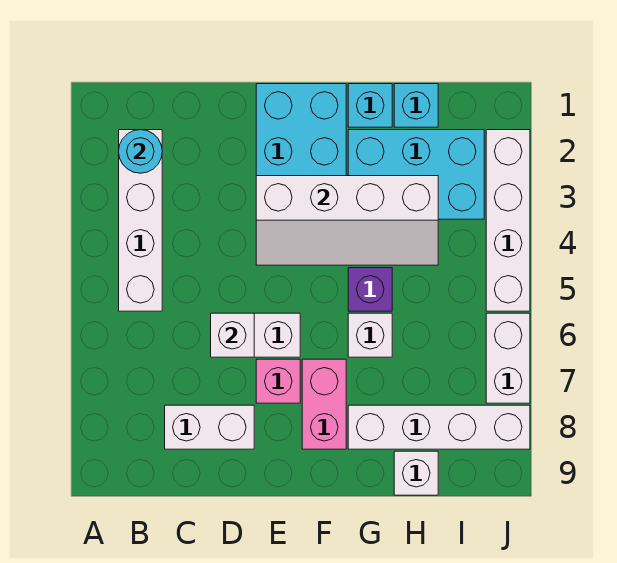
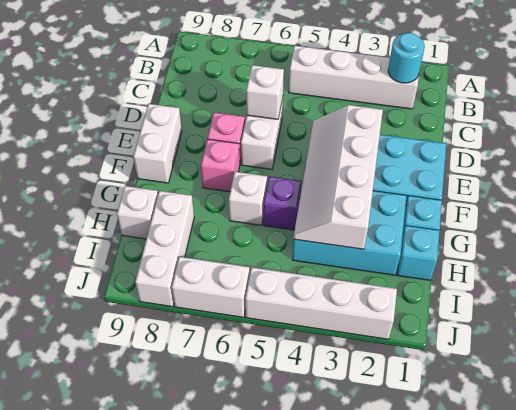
white 1x2 brick [165,405,254,449] -> white 1x2 brick moved to [133,104,182,183]
pink 1x2 brick [302,359,346,449] -> pink 1x1 brick [201,139,240,192]
cyan 2x3 brick [348,130,484,219] -> cyan 2x3 brick turned to [292,191,406,275]
white 1x4 brick [348,405,530,449] -> white 1x3 brick [135,191,194,307]

